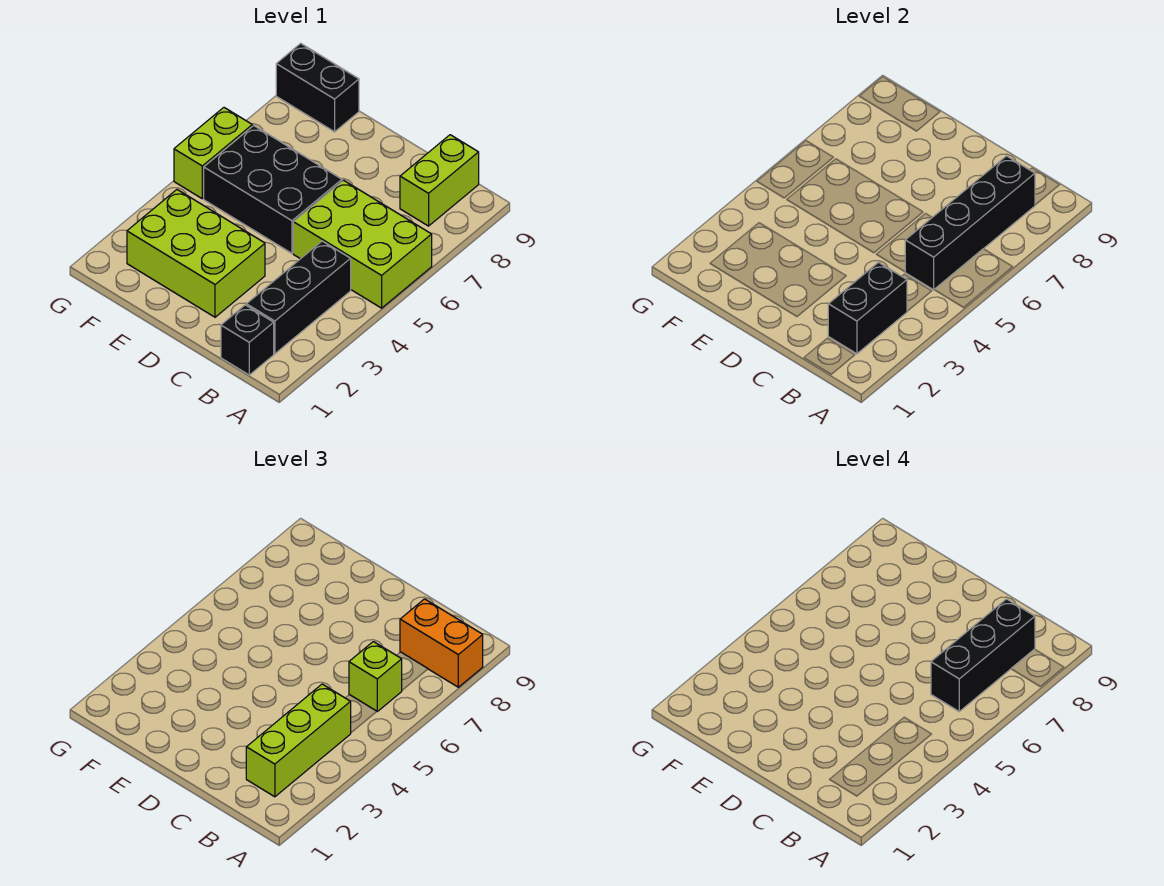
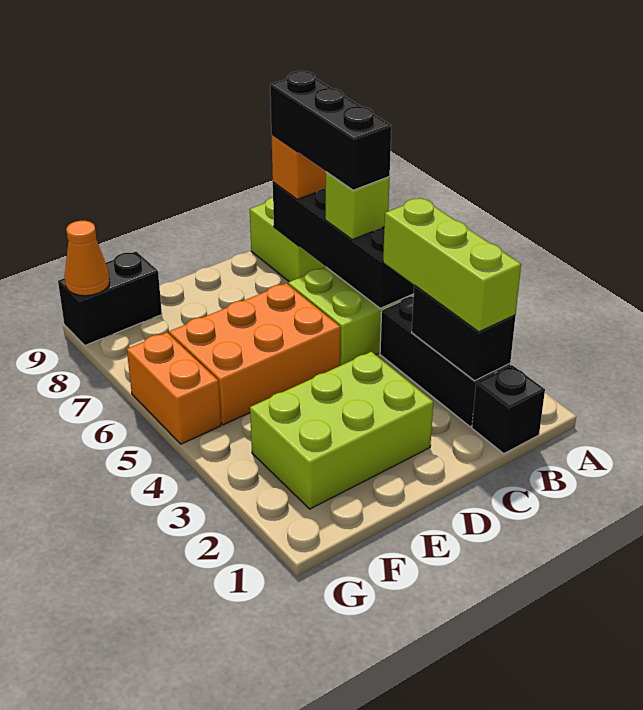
black 2x3 brick [204,126,342,253] -> orange 2x3 brick [169,283,340,425]
lime 1x2 brick [174,108,252,199] -> orange 1x2 brick [127,332,221,444]
none -> orange 1x1 cone [65,221,110,296]

